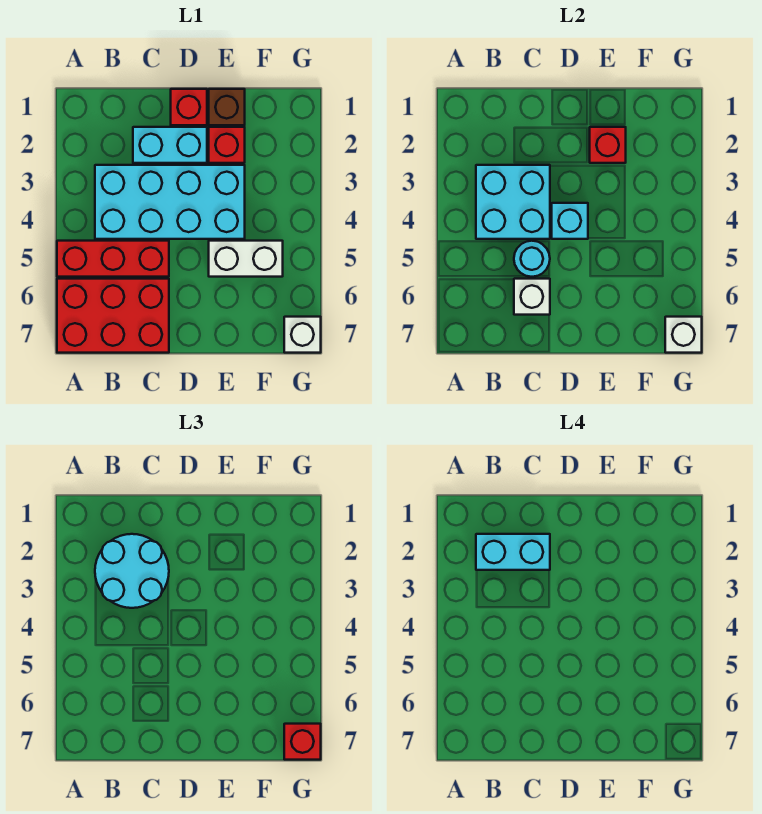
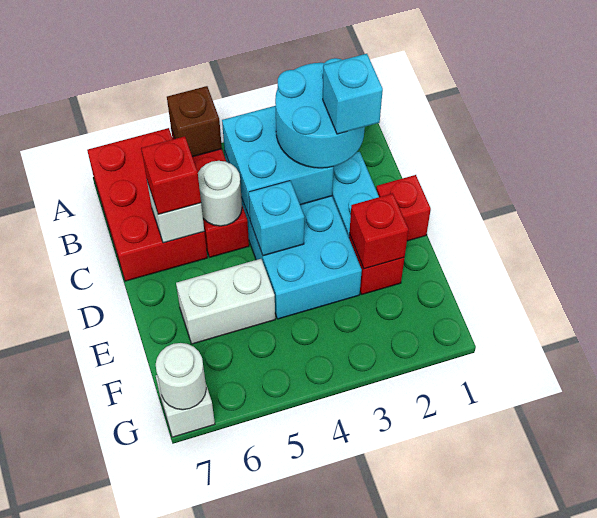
cyan 1x2 brick [476,534,550,570] -> cyan 1x1 brick [323,54,383,134]
cyan 1x1 round brick [514,241,550,277] -> white 1x1 round brick [198,161,242,226]
brown 1x1 brick [209,89,245,125] -> brown 1x1 brick moved to [167,86,222,157]
white 1x2 brick [209,241,283,277] -> white 1x2 brick turned to [176,259,275,344]
white 1x1 brick [665,317,702,353] -> white 1x1 round brick [156,343,206,410]
red 1x1 brick [284,724,321,760] -> red 1x1 brick moved to [141,136,201,215]

